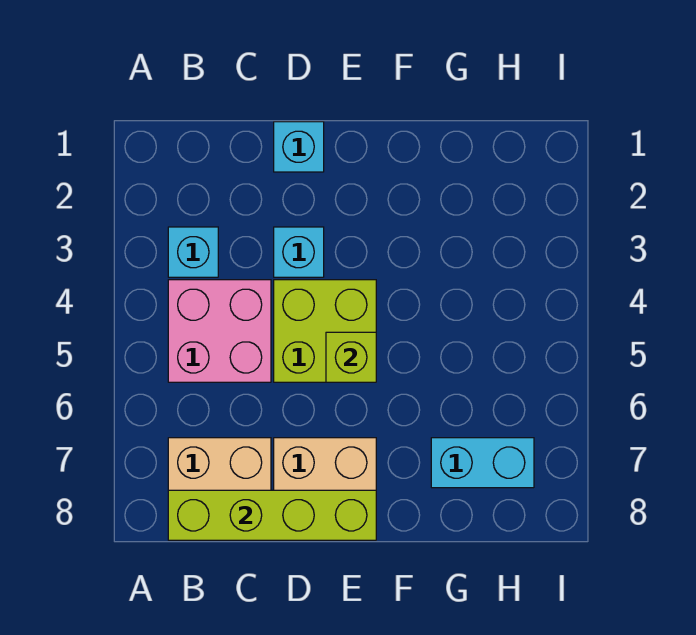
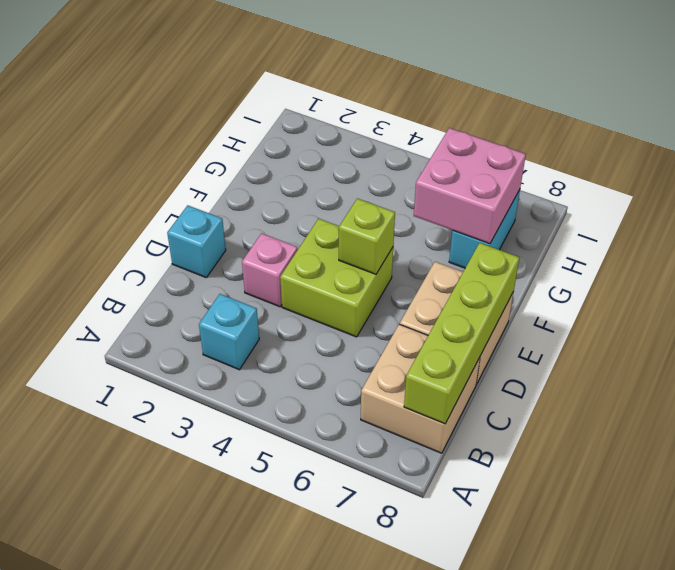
pink 2x2 brick [168,280,271,382] -> pink 2x2 brick moved to [414,128,526,244]
cyan 1x1 brick [274,227,324,277] -> pink 1x1 brick [242,233,298,307]

